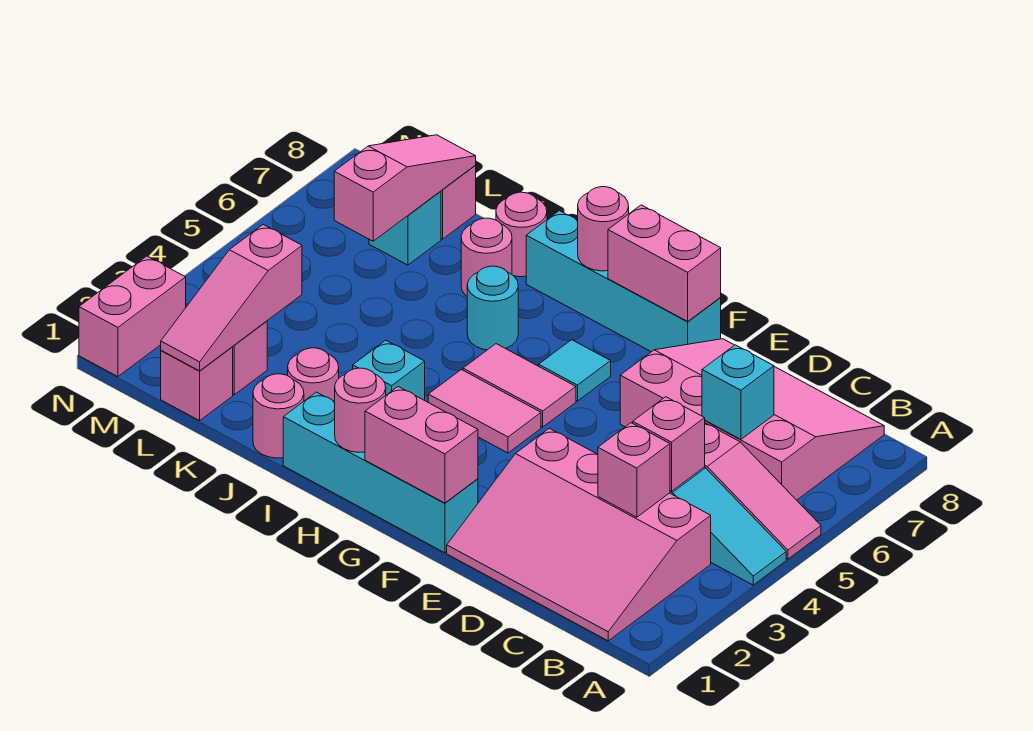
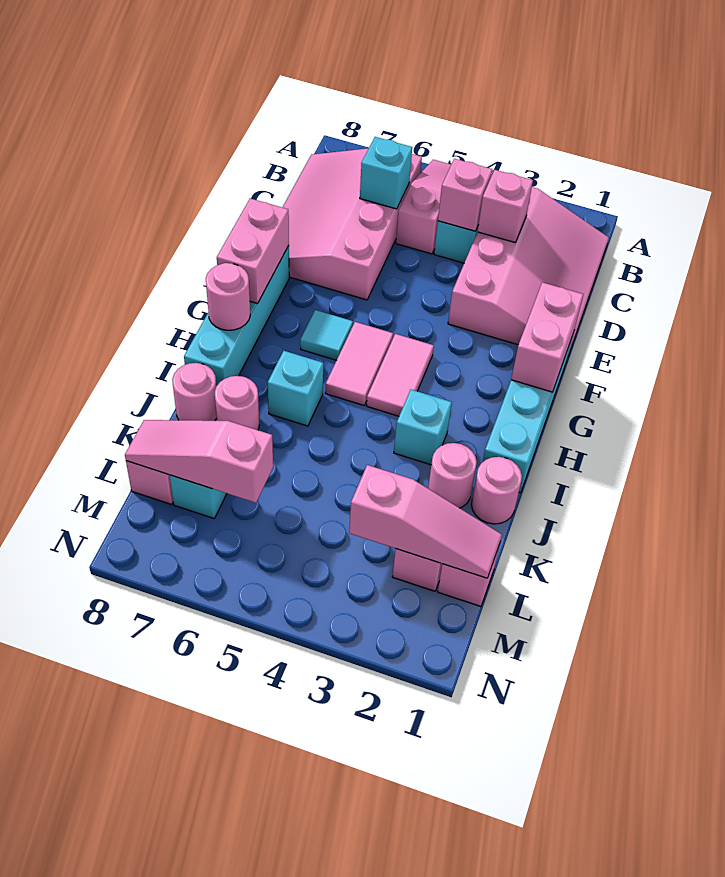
pink 1x1 round brick [335,368,386,453] -> none
cyan 1x1 round brick [467,266,518,350] -> cyan 1x1 brick [268,351,323,426]
pink 1x2 brick [79,256,186,377] -> none

